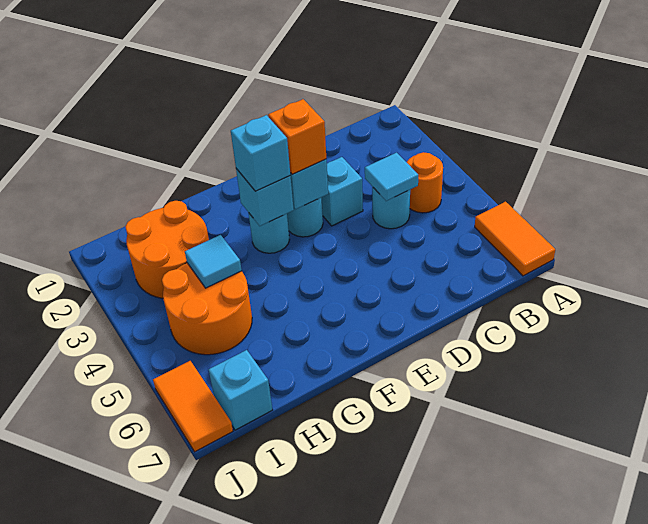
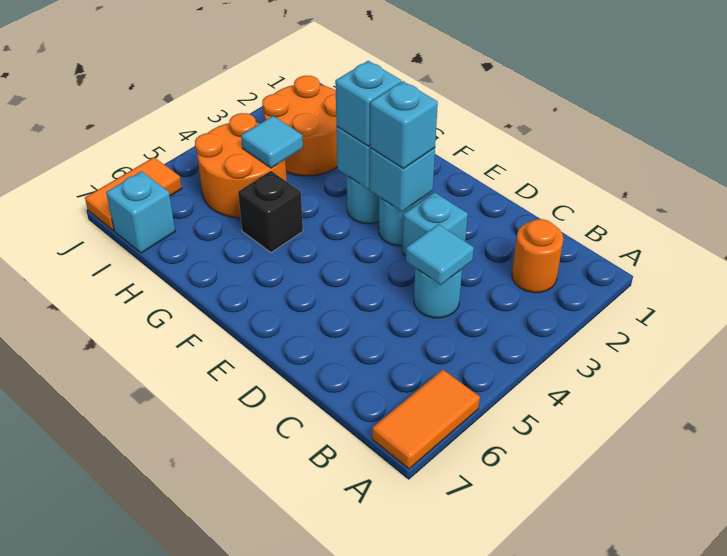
orange 1x1 round brick [407,152,443,213] -> orange 1x1 round brick moved to [512,219,563,293]
orange 1x1 brick [268,99,326,174] -> cyan 1x1 brick [370,81,438,169]
none -> black 1x1 brick [238,171,303,252]

